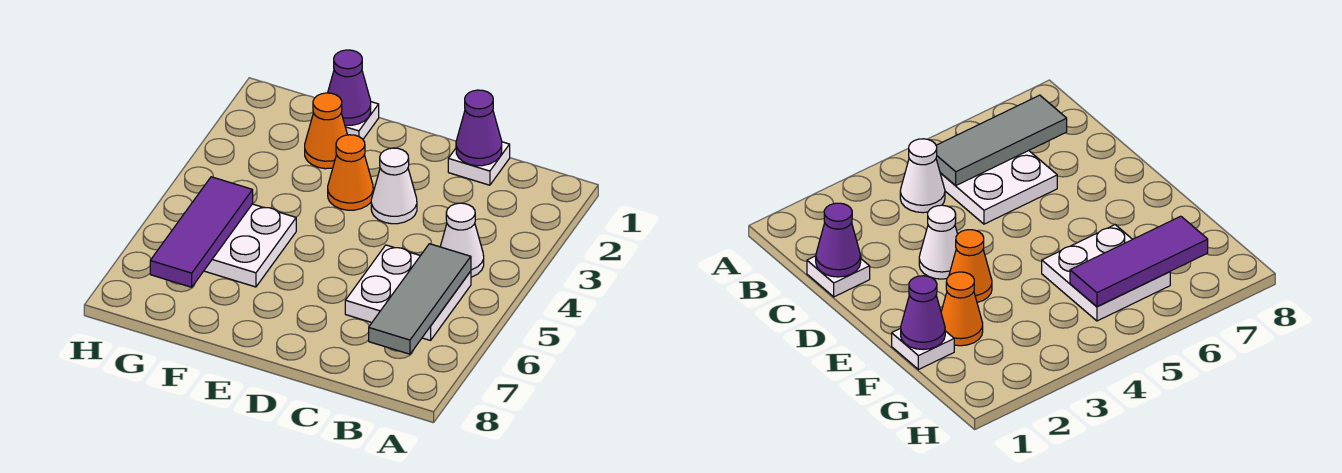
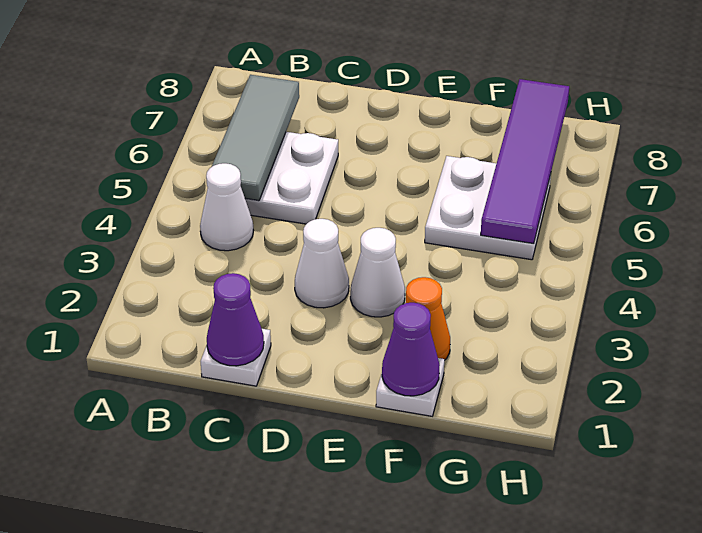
orange 1x1 cone [328,135,373,210] -> white 1x1 cone [350,228,405,317]
purple 1x3 tile [150,177,253,287] -> purple 1x4 tile [481,79,569,244]

